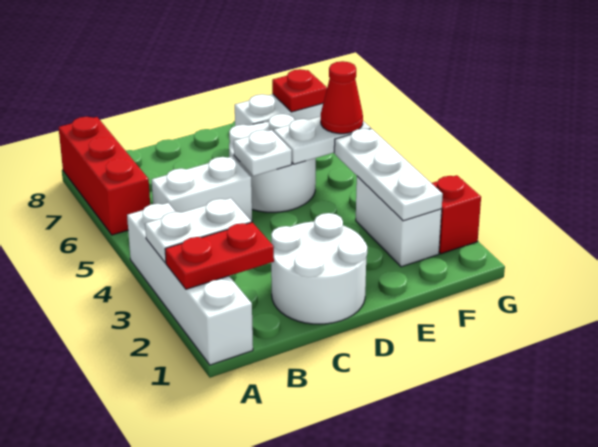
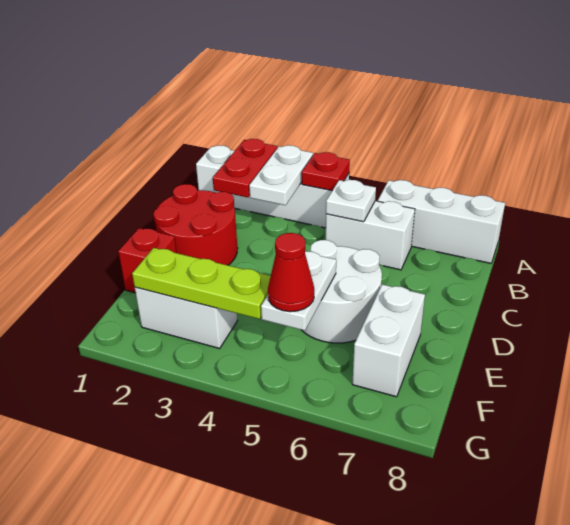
red 1x3 brick [59,117,150,235] -> white 1x3 brick [378,180,505,263]
white 1x2 brick [152,157,252,222] -> white 1x2 brick turned to [326,201,415,270]
white 2x2 round brick [271,213,367,324] -> red 2x2 round brick [153,184,238,265]
white 1x1 plate [234,130,292,176] -> white 1x1 plate moved to [326,180,376,222]
white 1x3 plate [334,129,443,221] -> lime 1x3 plate [132,248,271,319]
red 1x1 plate [272,69,327,112] -> red 1x1 plate moved to [302,152,350,191]
red 1x1 brick [432,175,481,254] -> red 1x1 brick moved to [118,228,176,293]

